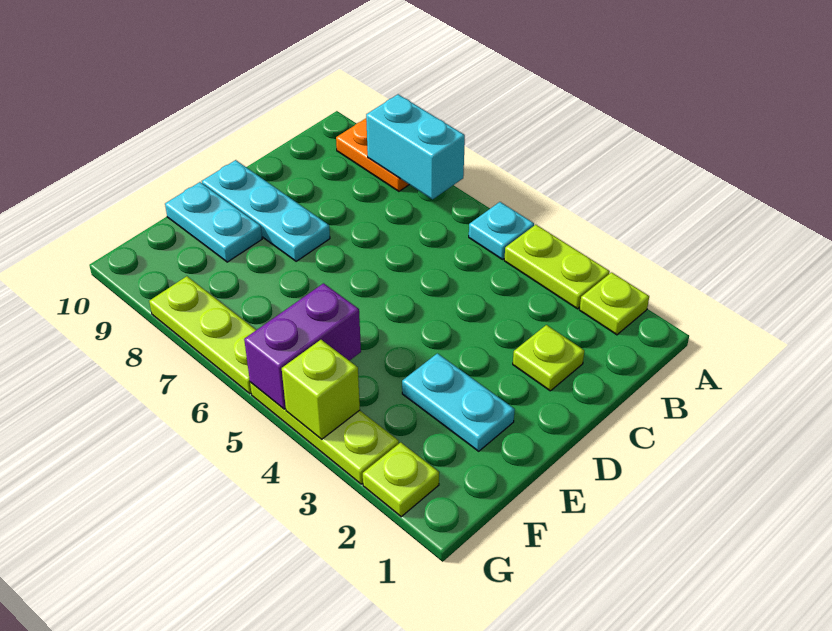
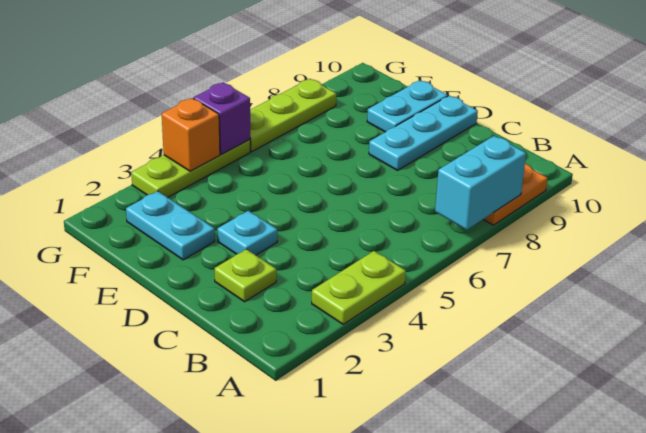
lime 1x1 plate [580,272,649,335] -> none
cyan 1x1 plate [469,202,534,259] -> cyan 1x1 plate moved to [217,211,277,255]
cyan 1x2 plate [402,353,515,451] -> cyan 1x2 plate turned to [126,191,215,260]
purple 1x2 brick [244,283,361,409] -> purple 1x1 brick [194,83,250,154]
lime 1x1 plate [363,442,439,517] -> none
lime 1x1 brick [282,340,360,439] -> orange 1x1 brick [162,98,220,171]

